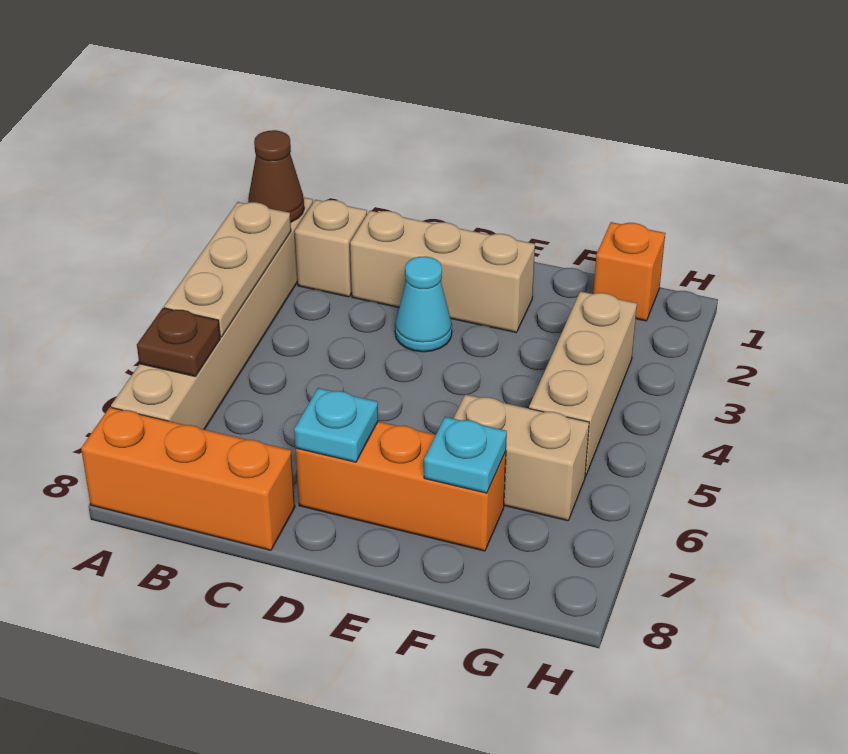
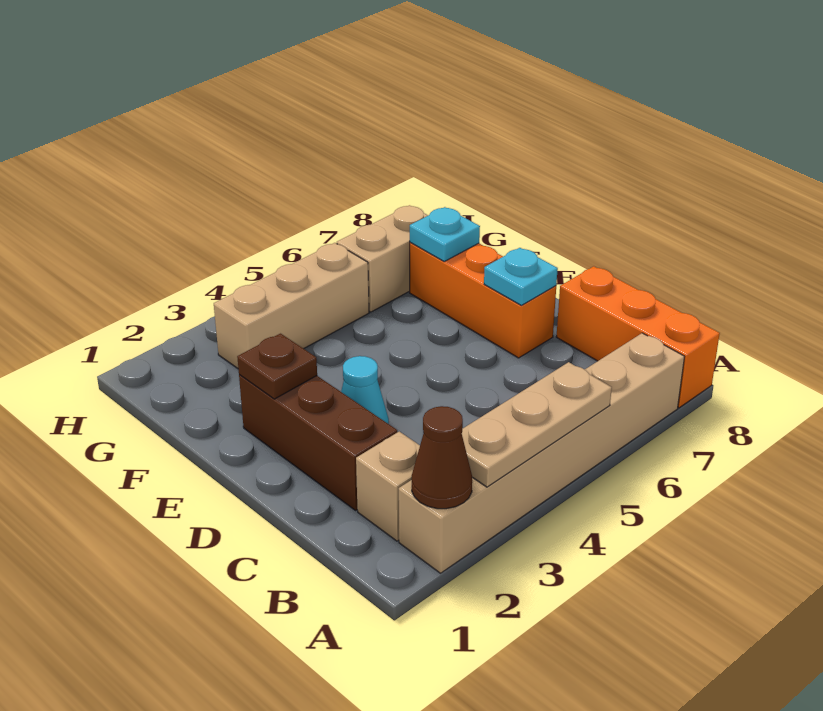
brown 1x1 plate [137,308,220,377] -> brown 1x1 plate moved to [237,334,317,399]
tan 1x3 brick [350,211,535,332] -> brown 1x3 brick [239,375,397,510]
tan 1x2 brick [453,394,589,521] -> tan 1x2 brick turned to [337,205,428,312]
orange 1x1 brick [593,222,665,321] -> none

